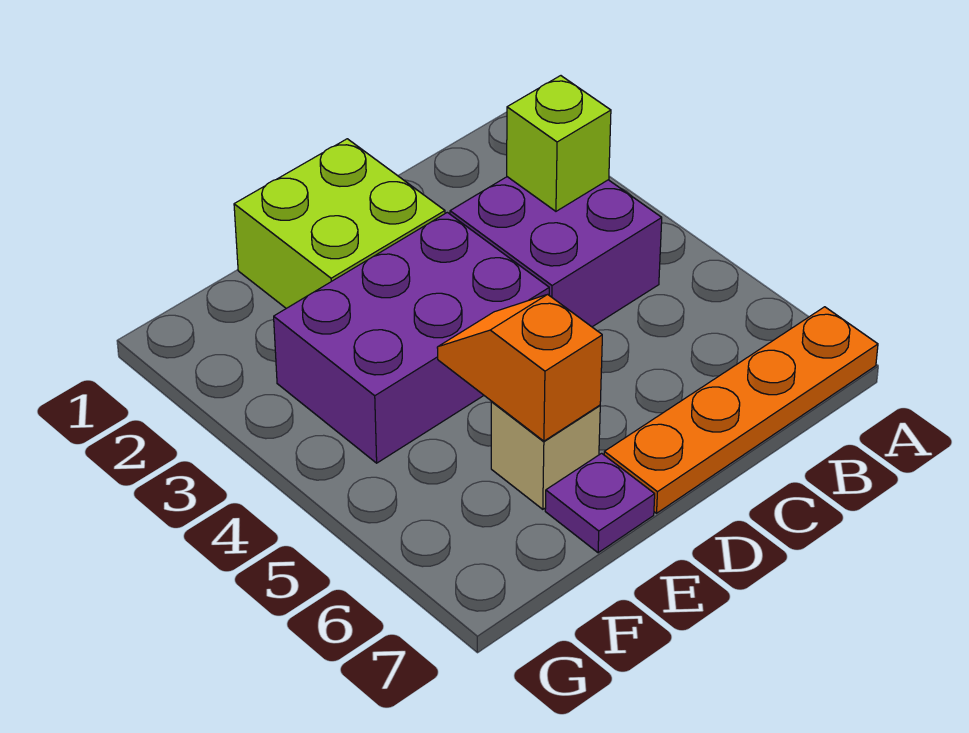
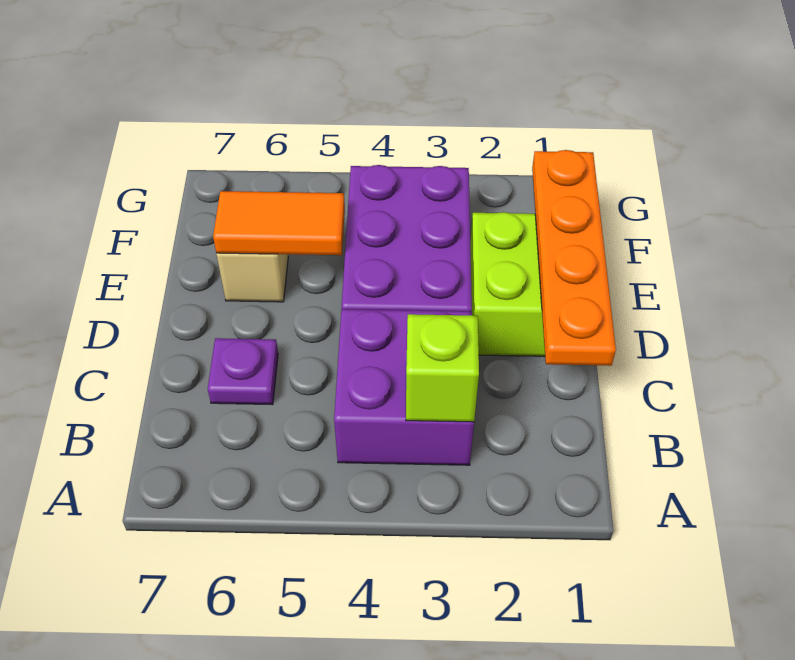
orange 1x4 plate [604,307,878,513] -> orange 1x4 plate moved to [532,150,616,366]
orange 1x2 slope [437,294,602,441] -> orange 1x2 tile [213,191,345,255]
purple 1x1 plate [545,453,655,553] -> purple 1x1 plate moved to [208,338,278,405]

